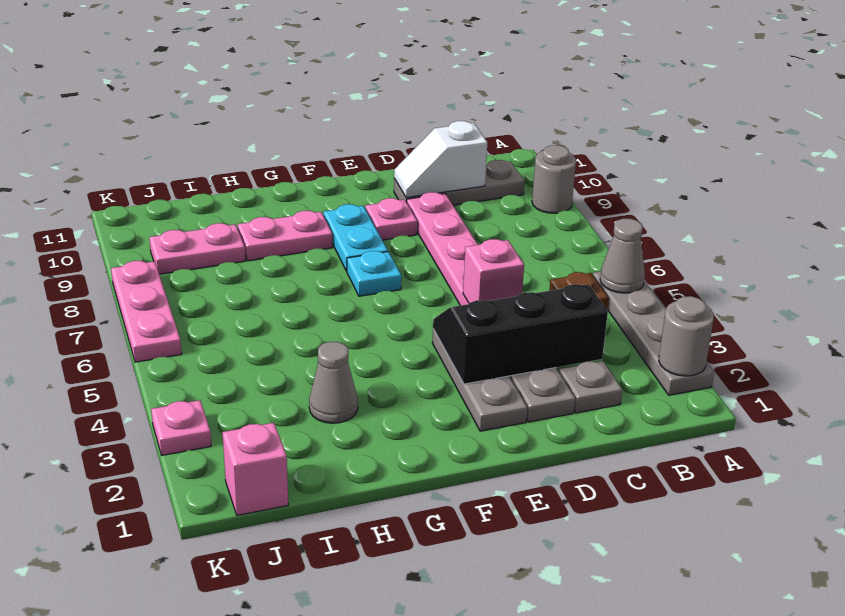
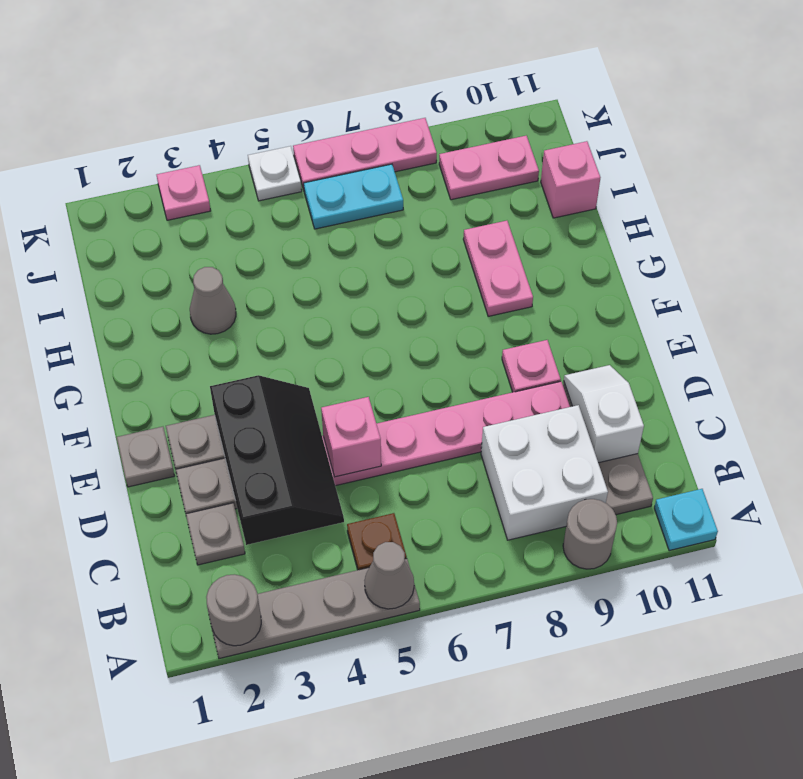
none -> white 2x2 brick [481,405,608,540]
none -> grey 1x1 plate [117,427,174,487]
cyan 1x1 plate [347,251,401,296] -> cyan 1x1 plate moved to [654,489,718,551]
cyan 1x2 plate [323,204,388,271] -> cyan 1x2 plate moved to [304,164,403,229]
pink 1x2 plate [149,223,245,274] -> pink 1x2 plate turned to [439,136,539,200]
pink 1x1 brick [223,423,288,515] -> pink 1x1 brick moved to [541,141,600,218]
none -> white 1x1 plate [248,146,302,201]

